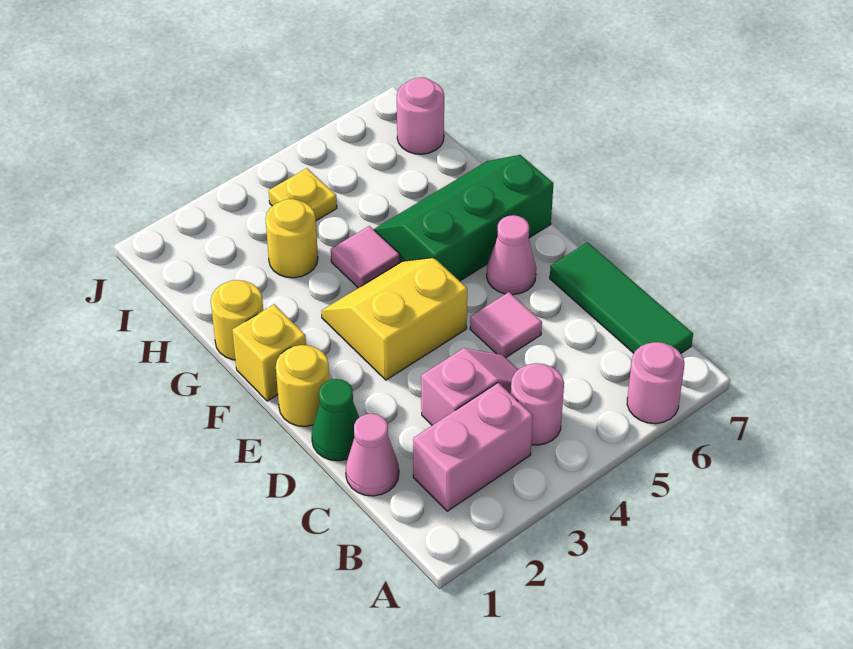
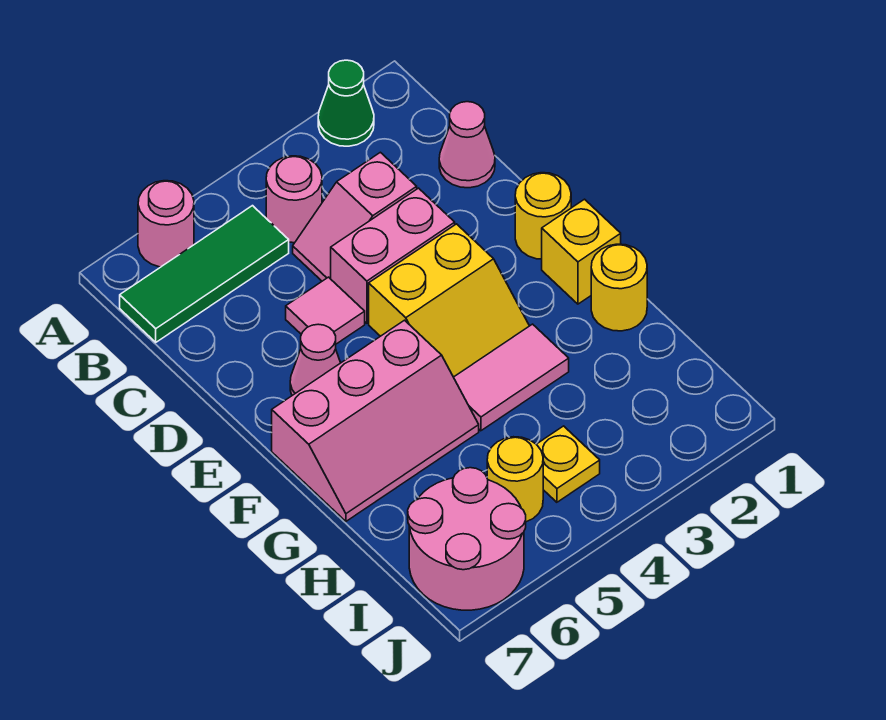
pink 1x2 brick [413,383,533,511] -> pink 1x2 brick moved to [331,188,455,323]
green 1x3 tile [550,242,693,353] -> green 1x3 tile turned to [120,206,289,342]
green 1x1 cone [312,379,359,461] -> green 1x1 cone moved to [318,60,374,146]
green 2x3 slope [373,155,553,281] -> pink 2x3 slope [272,320,479,521]
pink 1x1 tile [331,226,400,288] -> pink 1x2 tile [454,324,569,431]
yellow 1x1 round brick [266,199,318,278] -> yellow 1x1 round brick moved to [487,437,543,522]
pink 1x1 round brick [397,77,444,154] -> pink 2x2 round brick [408,468,526,610]

